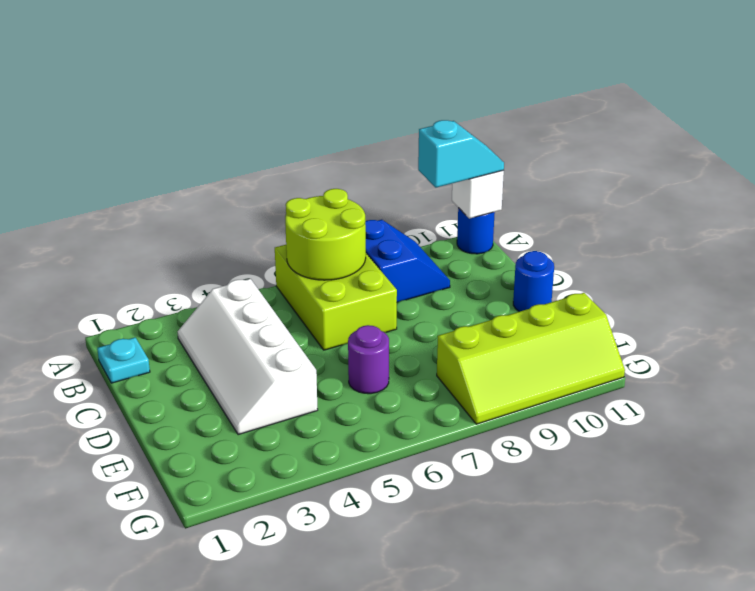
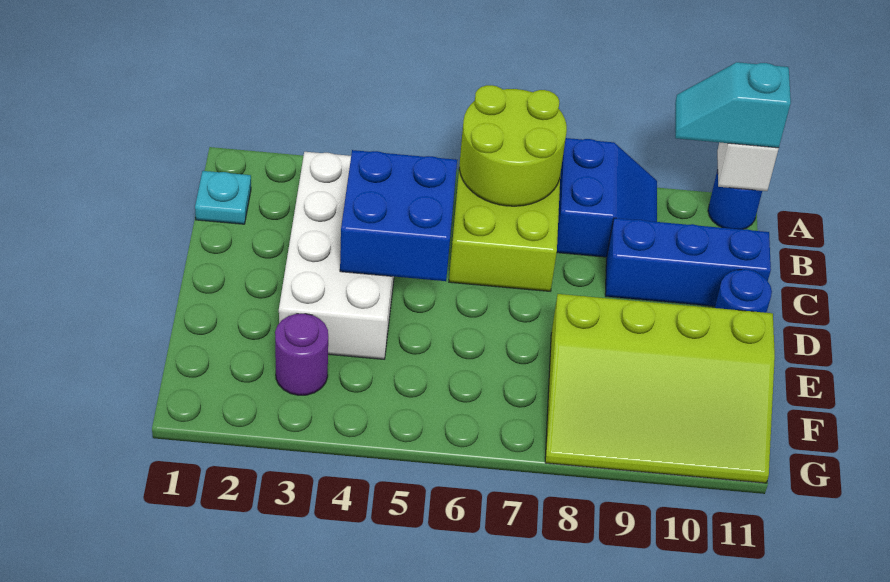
cyan 1x2 slope [418,120,504,188] -> cyan 1x2 slope turned to [675,62,791,148]
white 2x4 slope [178,279,318,435] -> white 2x4 brick [279,152,394,359]
none -> blue 2x2 brick [340,150,457,281]
none -> blue 1x3 brick [605,218,771,306]
purple 1x1 round brick [348,325,389,394] -> purple 1x1 round brick moved to [275,314,328,395]
lime 2x4 slope [437,293,625,424] -> lime 3x4 slope [545,294,775,483]

